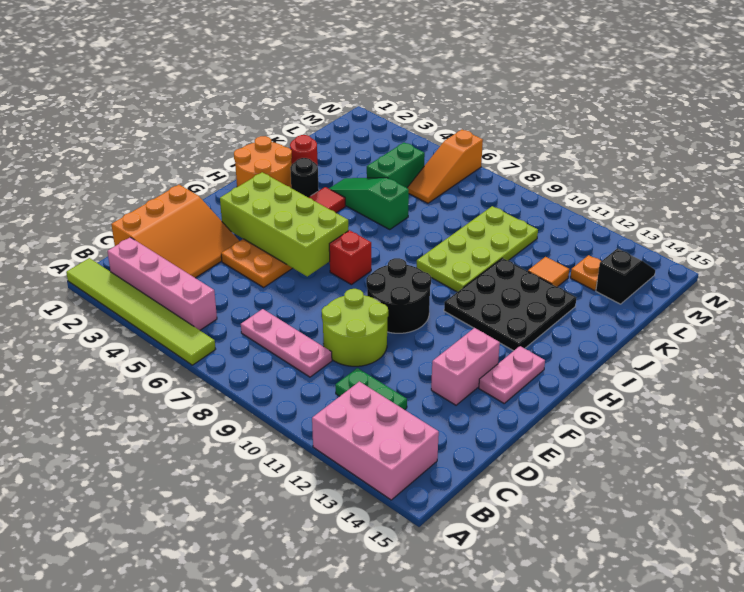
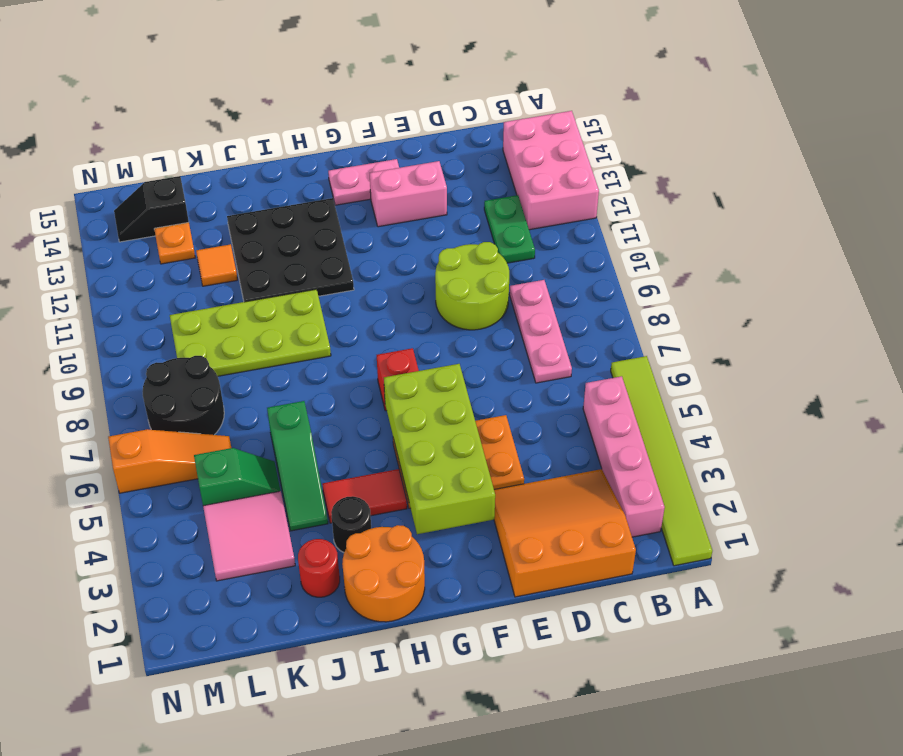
black 2x2 round brick [366,258,431,333] -> black 2x2 round brick moved to [143,356,224,435]
none -> pink 2x2 tile [203,491,295,581]
green 1x2 brick [367,143,425,188] -> green 1x2 slope [194,448,280,506]

